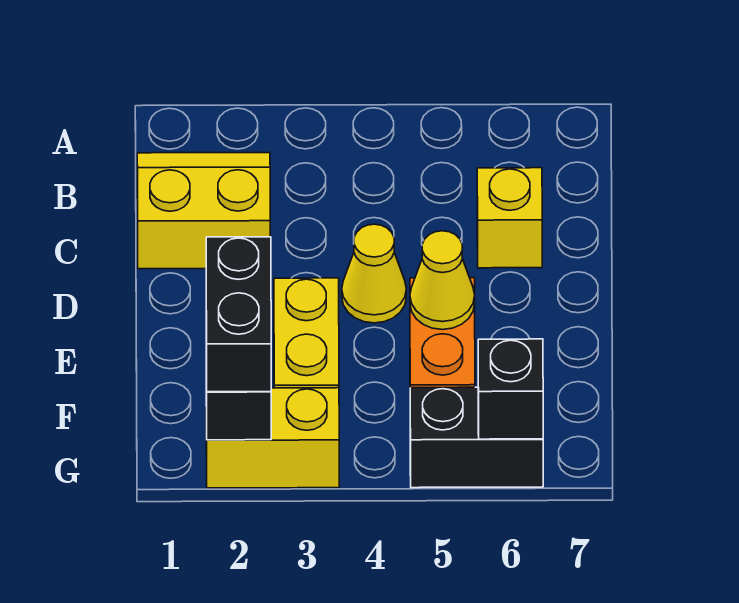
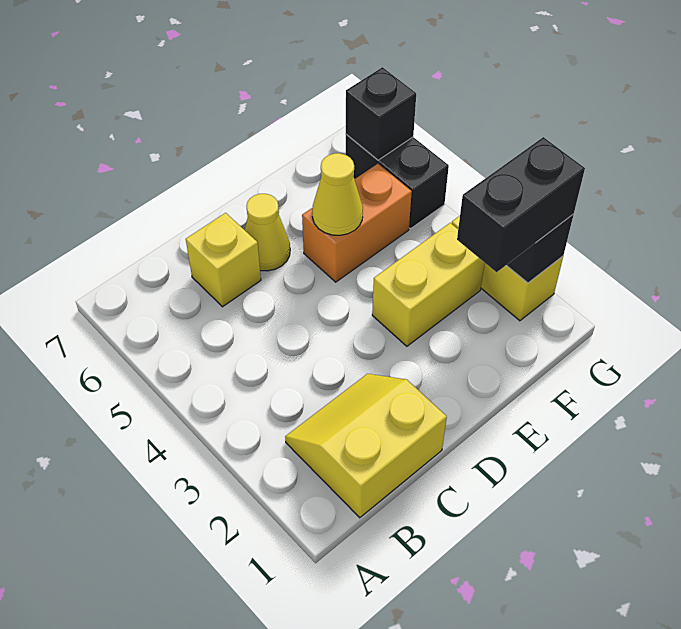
yellow 2x2 slope [137,153,270,269] -> yellow 2x2 slope turned to [285,374,447,518]
yellow 1x1 cone [342,224,406,323] -> yellow 1x1 cone moved to [245,194,290,271]

